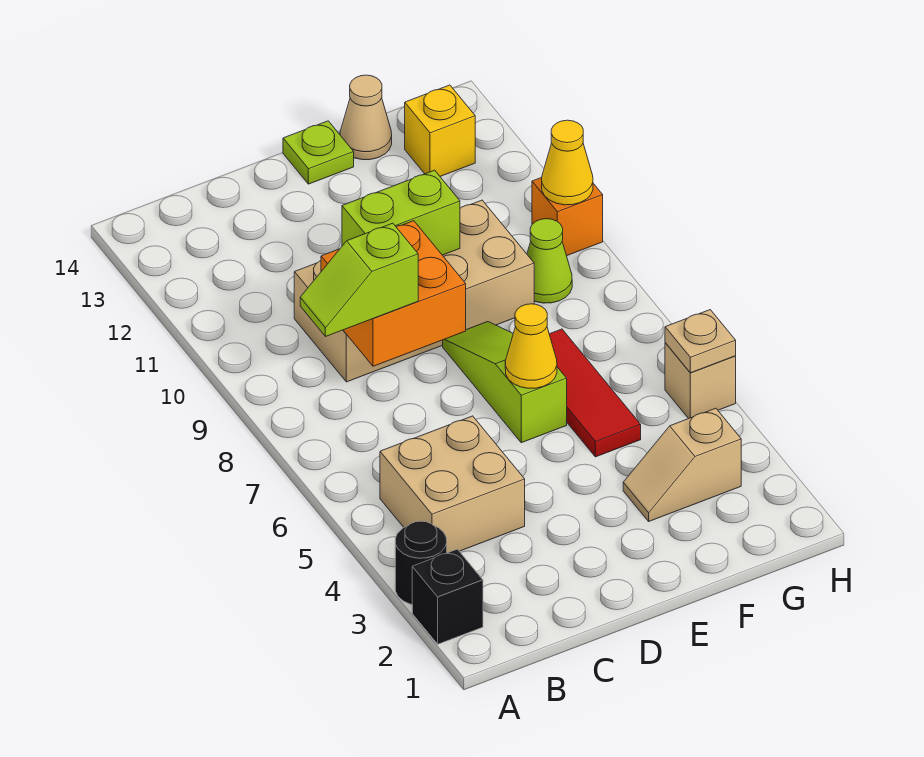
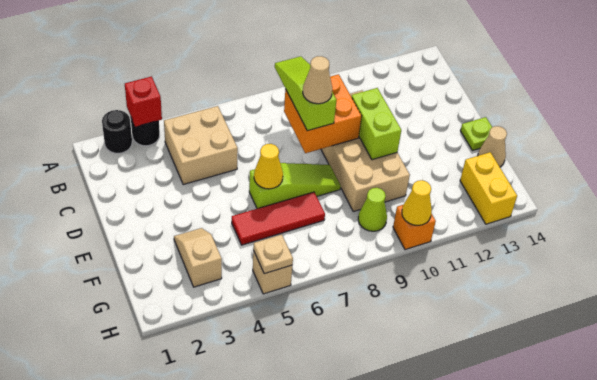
black 1x1 brick [412,549,483,644] -> black 1x1 round brick [102,110,132,153]
none -> red 1x1 brick [125,76,162,127]
lime 1x2 slope [300,223,418,337] -> lime 1x3 slope [275,56,336,131]
none -> tan 1x1 cone [303,56,332,104]
yellow 1x1 brick [405,85,475,176] -> yellow 1x2 brick [460,152,517,224]

